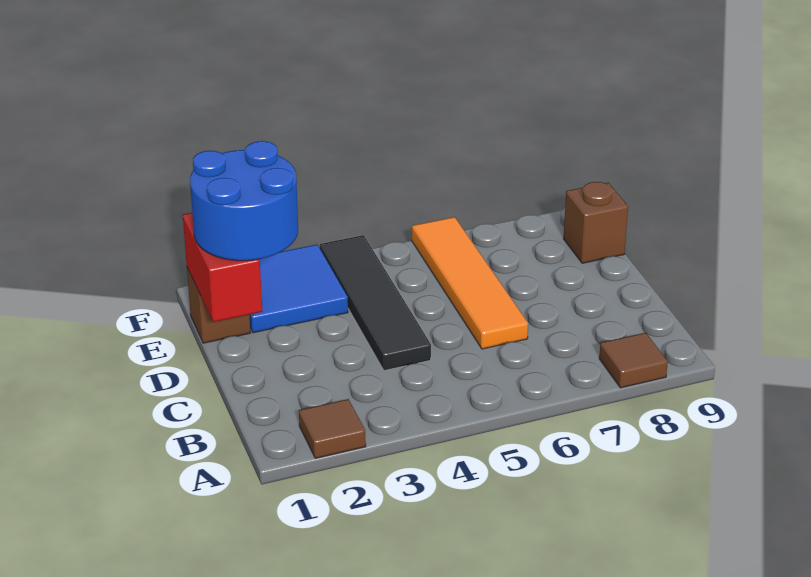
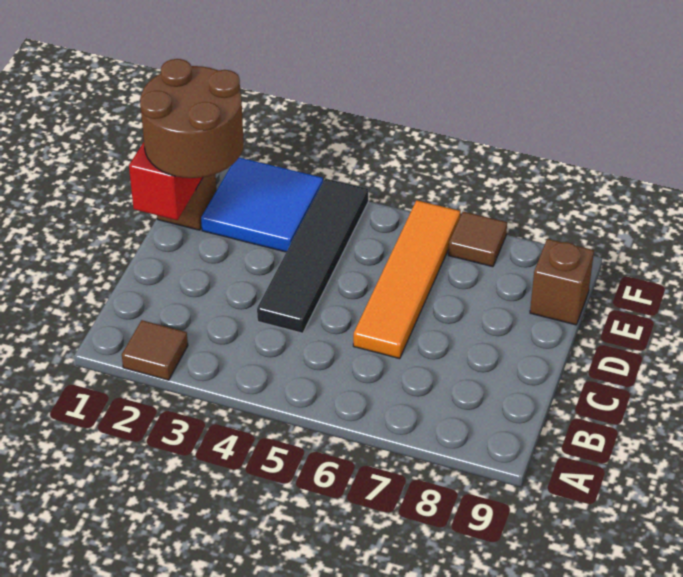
brown 1x1 tile [599,333,668,388] -> brown 1x1 tile moved to [448,212,507,267]
blue 2x2 round brick [190,141,298,261] -> brown 2x2 round brick [140,59,244,178]

